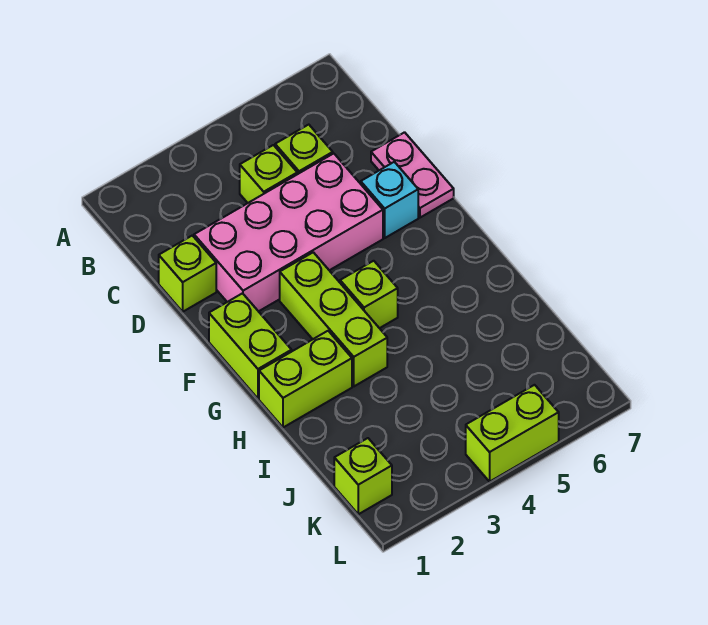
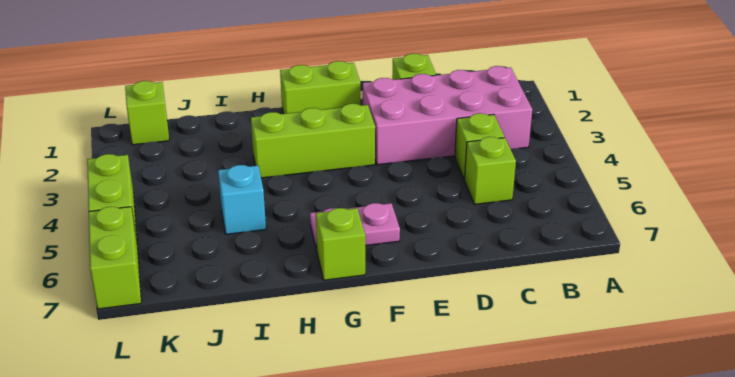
pink 2x4 brick [194,154,383,311] -> pink 2x4 brick turned to [363,66,532,165]
pink 1x2 plate [371,132,454,218] -> pink 1x2 plate moved to [310,203,400,251]
cyan 1x1 brick [361,162,418,238] -> cyan 1x1 brick moved to [218,165,266,234]
lime 1x1 brick [340,261,398,328] -> lime 1x1 brick moved to [316,208,365,280]
lime 1x2 brick [259,331,352,427] -> lime 1x2 brick moved to [89,207,141,309]

